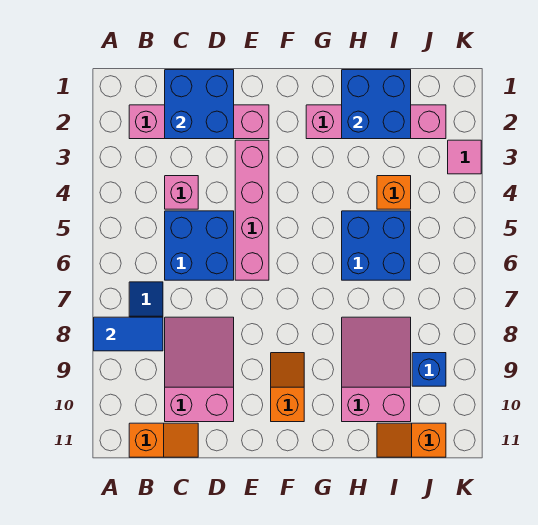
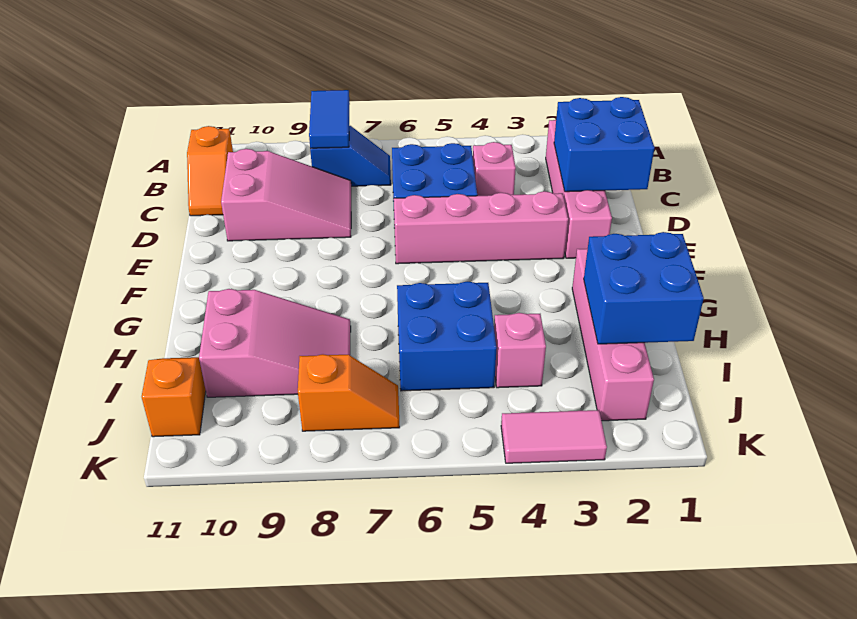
orange 1x2 slope [271,353,304,422] -> orange 1x2 slope moved to [298,354,400,431]
orange 1x1 brick [377,176,411,209] -> pink 1x1 brick [494,313,546,388]
blue 1x1 brick [412,353,446,386] -> none
pink 1x1 tile [448,140,481,174] -> pink 1x2 tile [501,410,607,463]

